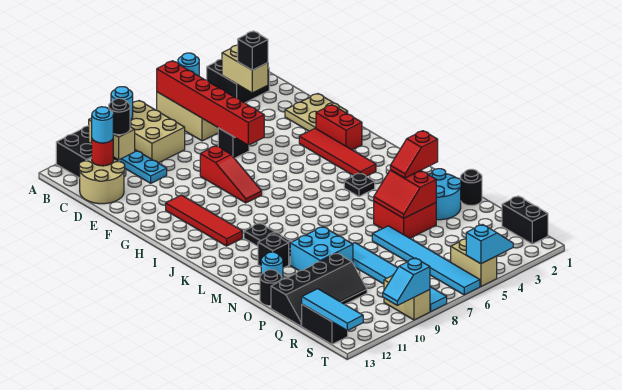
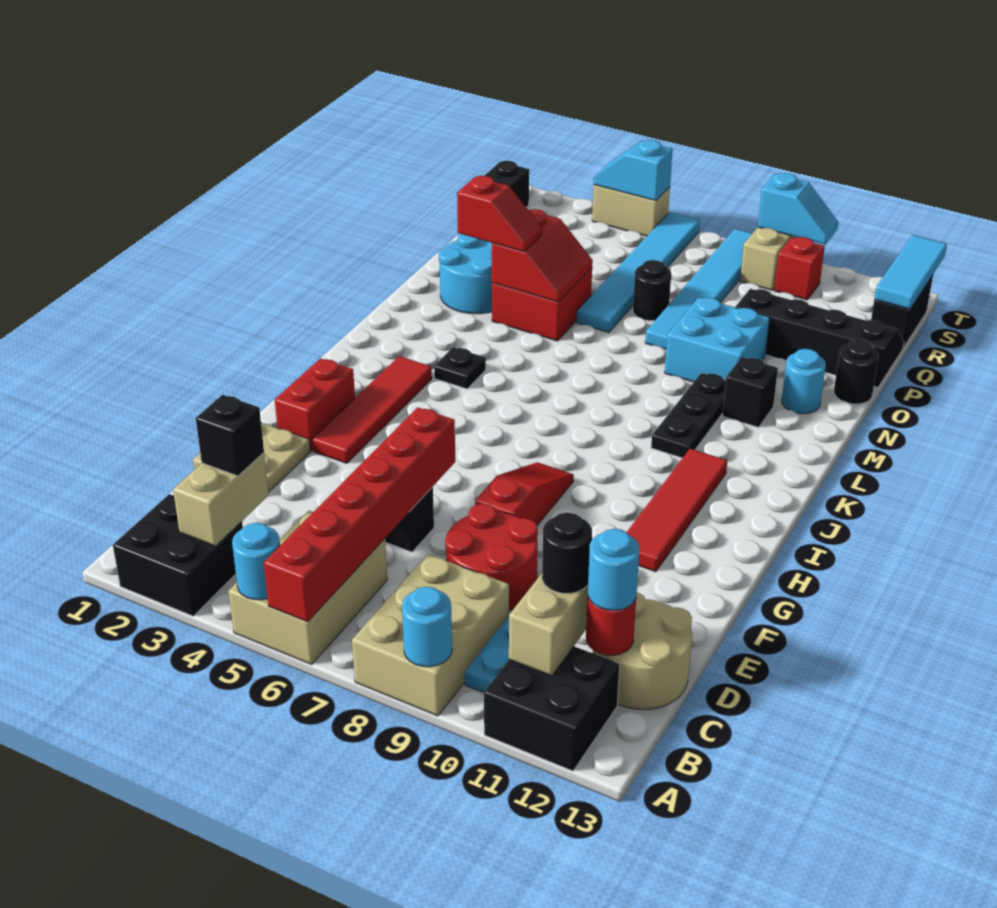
none -> red 2x2 round brick [445,504,538,611]
black 1x1 round brick [460,169,482,206] -> black 1x1 round brick moved to [633,260,671,321]
tan 1x2 brick [451,239,497,287] -> tan 1x2 brick turned to [592,185,670,236]
none -> red 1x1 brick [774,237,825,300]

